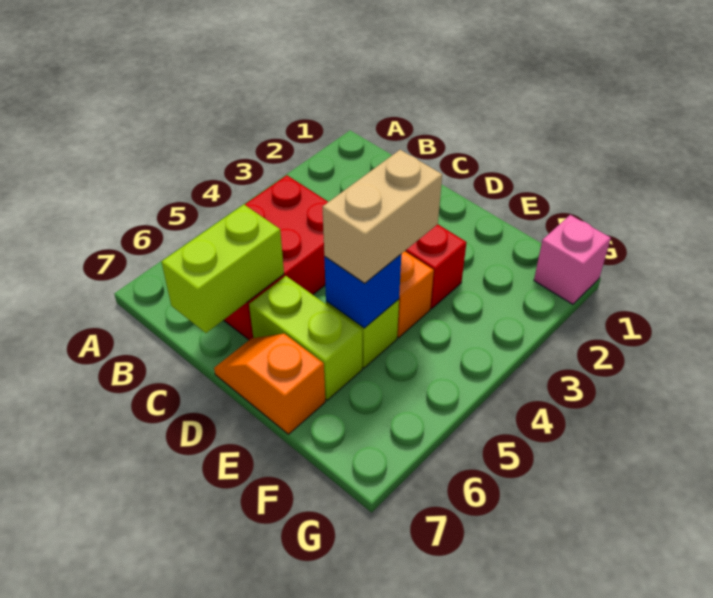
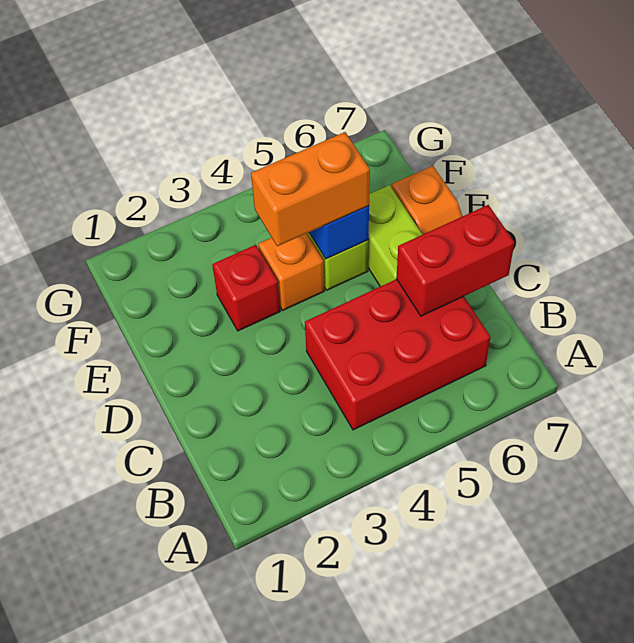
lime 1x2 brick [162,205,284,333] -> red 1x2 brick [397,205,515,316]
tan 1x2 brick [323,150,442,283] -> orange 1x2 brick [251,132,370,246]
pink 1x1 brick [534,215,611,304] -> none

